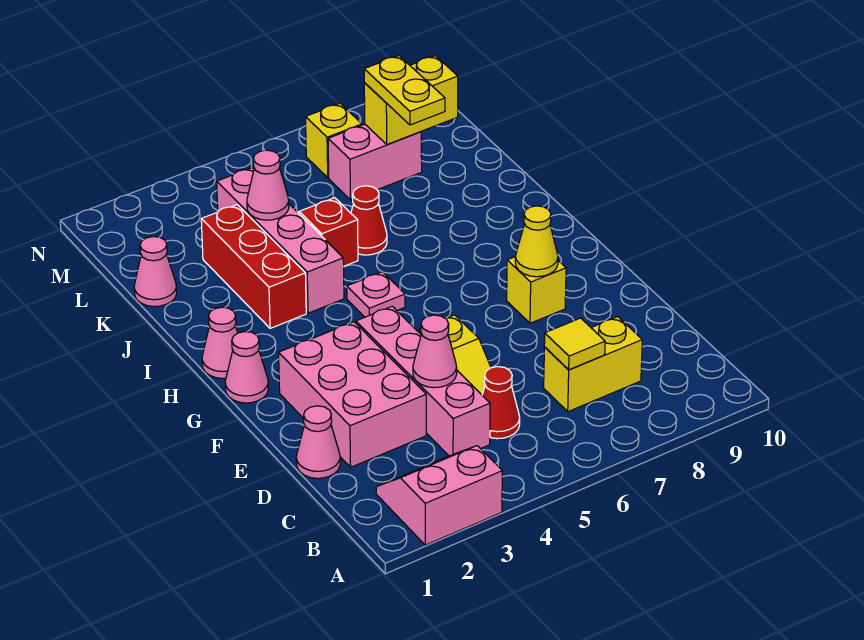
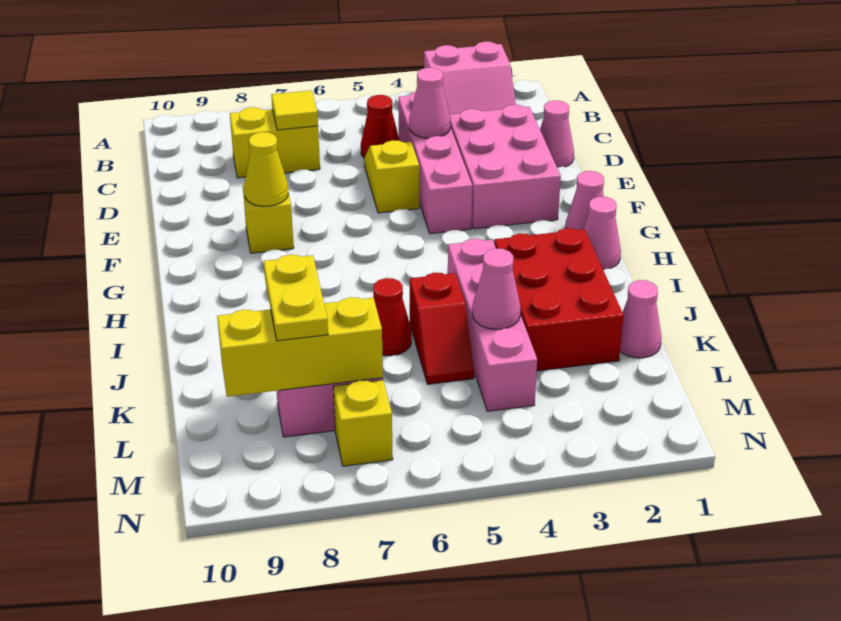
pink 1x1 plate [347,272,405,317] -> none
red 1x3 brick [201,205,306,328] -> red 2x3 brick [495,228,624,371]
yellow 1x2 brick [364,56,458,144] -> yellow 1x3 brick [217,297,383,397]

